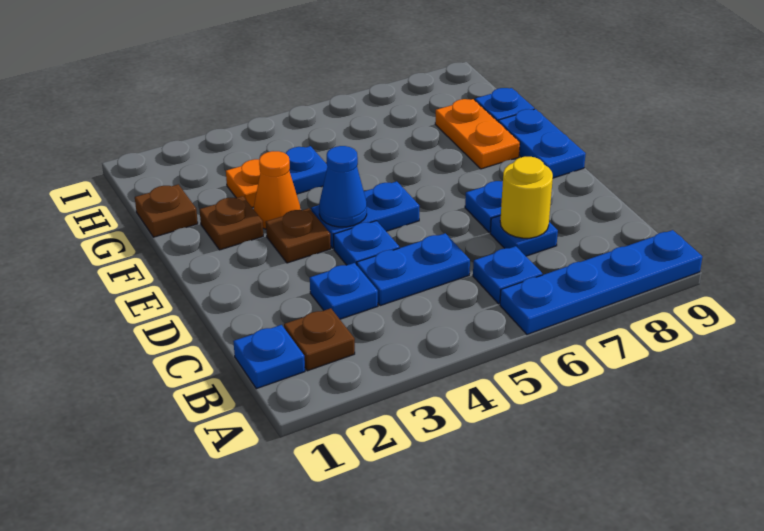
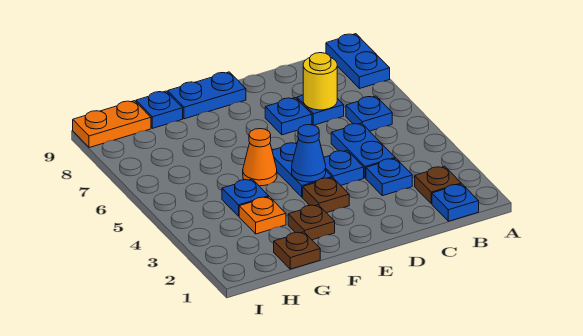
blue 1x4 plate [500,230,702,334] -> blue 1x2 plate [326,34,390,89]
orange 1x1 cone [254,151,300,229] -> orange 1x1 cone moved to [243,129,277,186]
orange 1x2 plate [435,99,520,169] -> orange 1x2 plate moved to [73,101,151,148]

